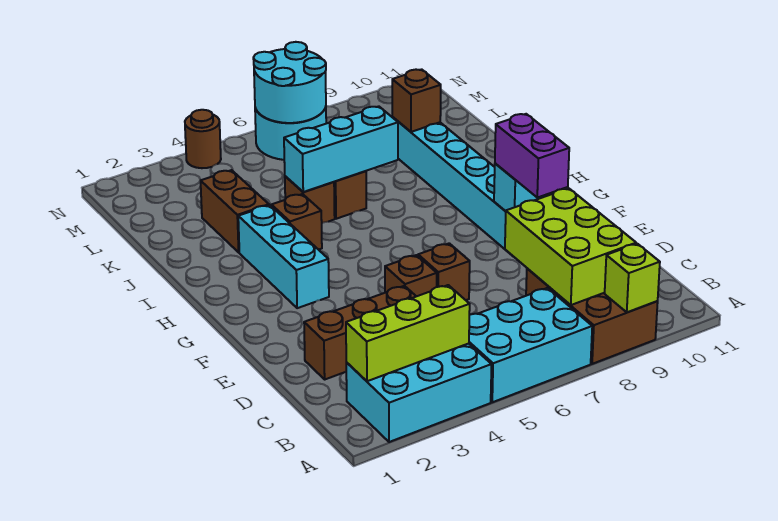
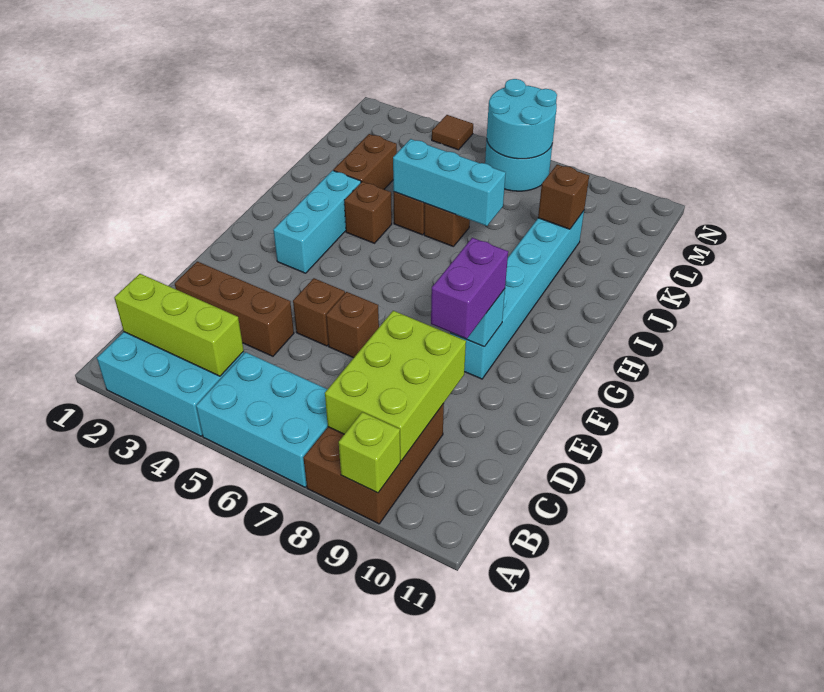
brown 1x1 round brick [185,110,221,168] -> brown 1x1 tile [432,115,473,150]

